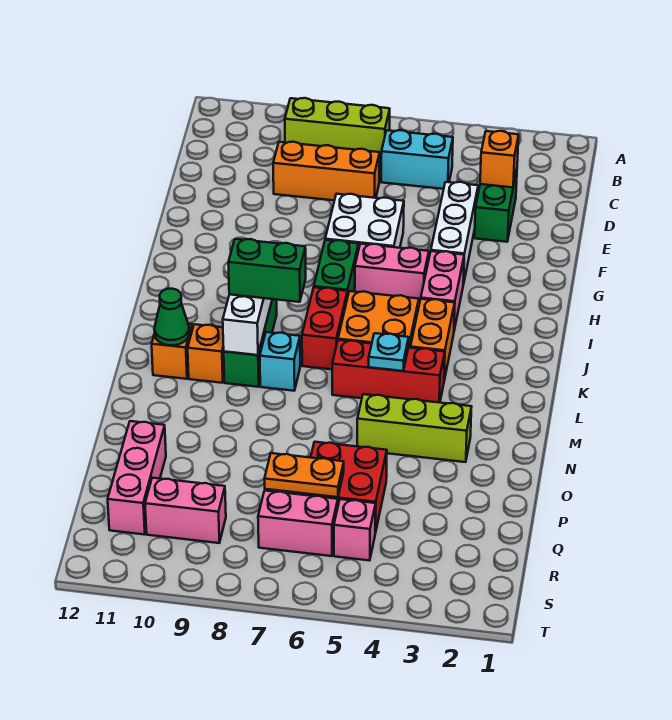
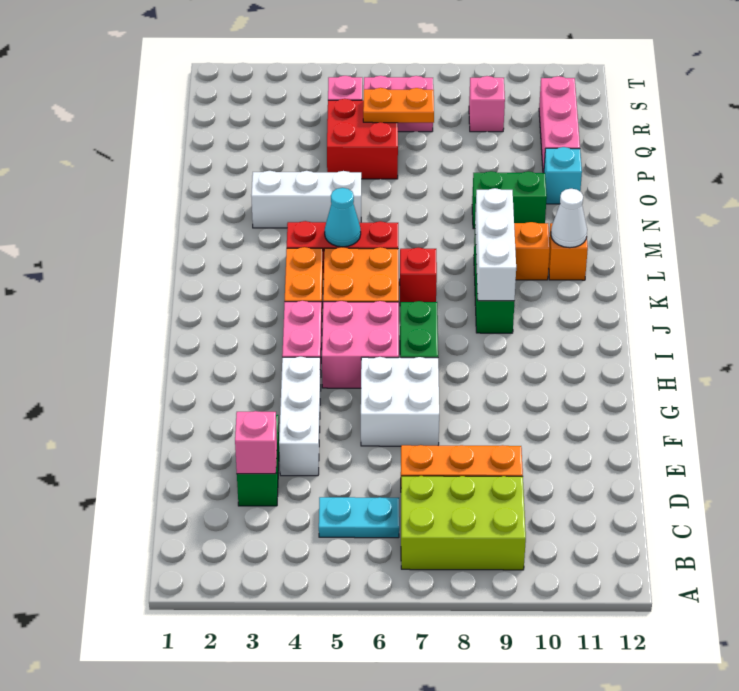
lime 1x3 brick [285,98,390,160] -> lime 2x3 brick [401,476,526,570]
cyan 1x2 brick [381,130,453,189] -> cyan 1x2 plate [319,497,399,538]
orange 1x1 brick [480,131,519,187] -> pink 1x1 brick [235,411,277,474]
pink 1x2 brick [355,244,429,304] -> pink 2x2 brick [322,301,399,388]
red 1x2 brick [302,287,347,369] -> red 1x1 brick [400,248,437,302]
green 1x2 brick [228,239,306,302] -> green 1x2 brick moved to [472,171,547,229]
cyan 1x1 plate [369,333,409,371] -> cyan 1x1 cone [325,188,361,247]
cyan 1x1 brick [260,332,300,391] -> cyan 1x1 brick moved to [544,147,582,204]
green 1x1 cone [154,289,189,345] -> white 1x1 cone [551,189,587,248]
lime 1x3 brick [357,394,472,462] -> white 1x3 brick [251,171,361,228]
pink 1x2 brick [145,478,226,543] -> pink 1x1 brick [469,76,505,132]

